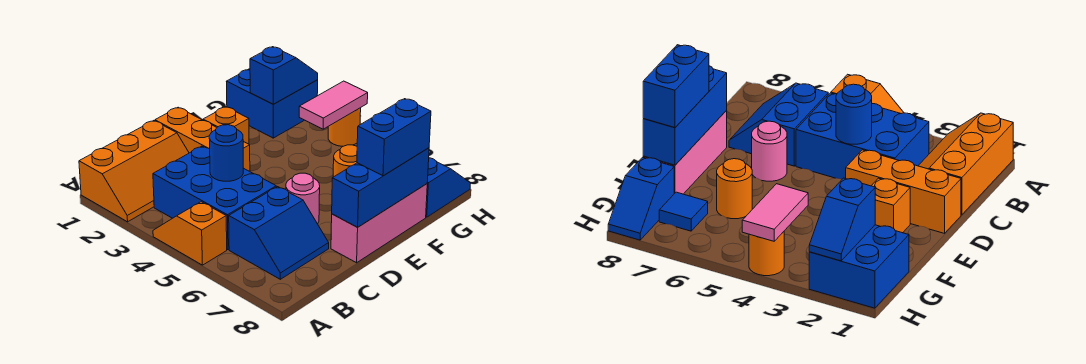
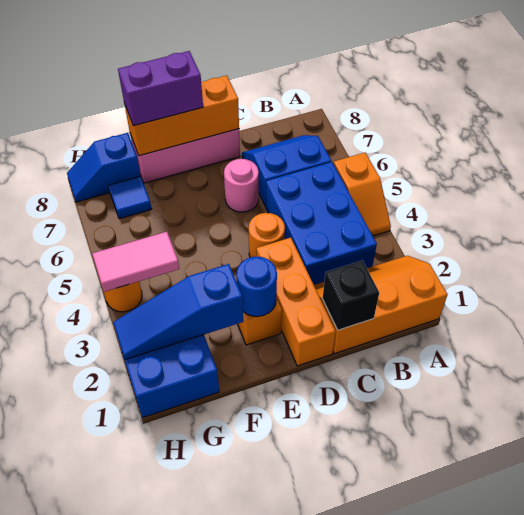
none -> black 1x1 brick [322,261,379,330]
blue 1x1 round brick [209,125,243,181] -> blue 1x1 round brick moved to [236,257,277,317]
blue 1x3 brick [332,148,429,227] -> orange 1x3 brick [124,75,239,156]
blue 1x2 brick [357,99,431,176] -> purple 1x2 brick [118,51,203,126]
orange 1x1 round brick [333,145,357,177] -> orange 1x1 round brick moved to [249,213,285,257]
blue 1x2 slope [250,47,318,104] -> blue 1x3 slope [113,264,243,360]

